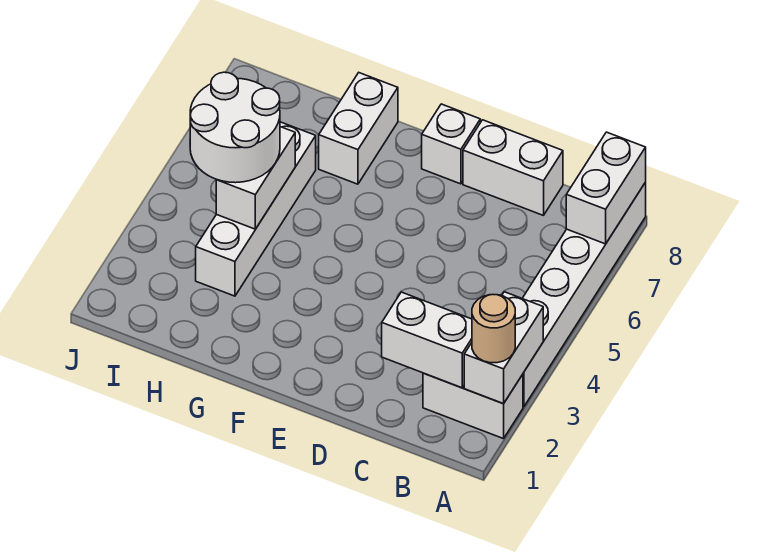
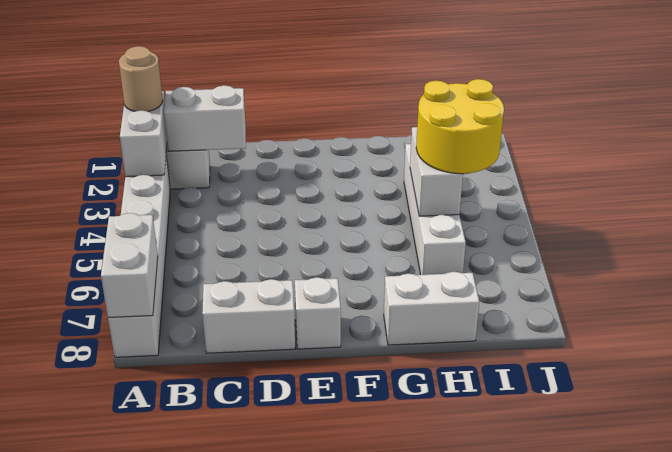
white 1x2 brick [319,73,398,184] -> white 1x2 brick turned to [384,272,479,345]
white 2x2 round brick [190,72,280,183] -> yellow 2x2 round brick [416,79,504,174]

